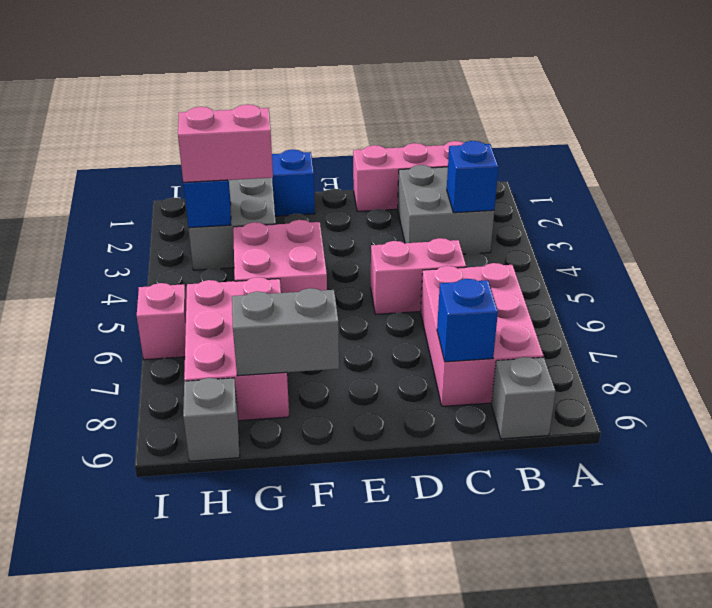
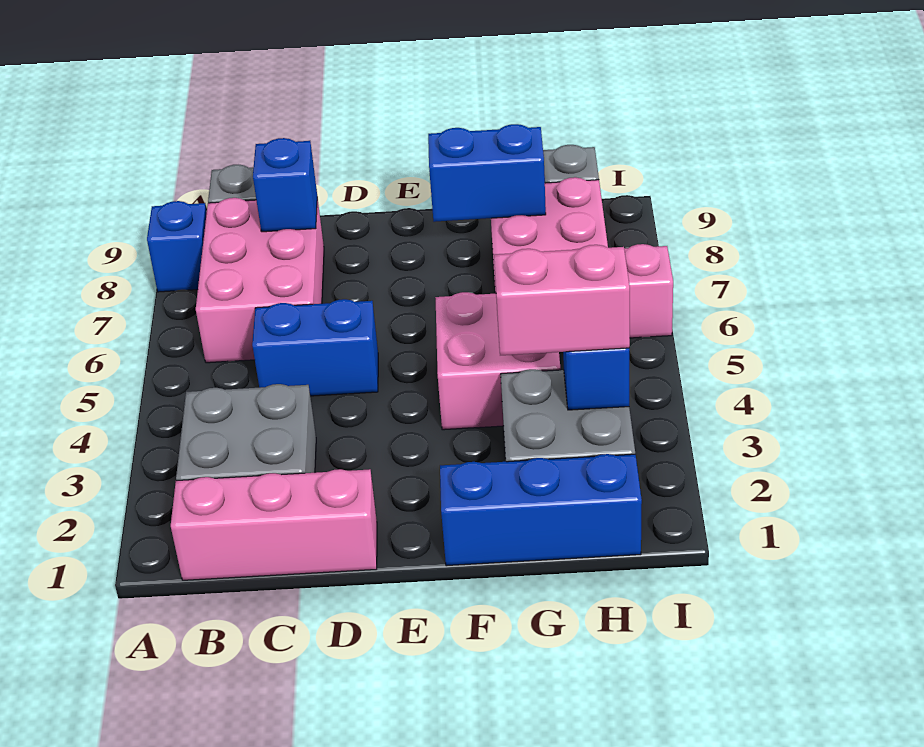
blue 1x1 brick [447,141,499,213] -> blue 1x1 brick moved to [147,201,207,292]
pink 1x2 brick [371,238,466,314] -> blue 1x2 brick [252,299,378,396]
grey 1x2 brick [232,288,339,376] -> blue 1x2 brick [428,124,546,222]

